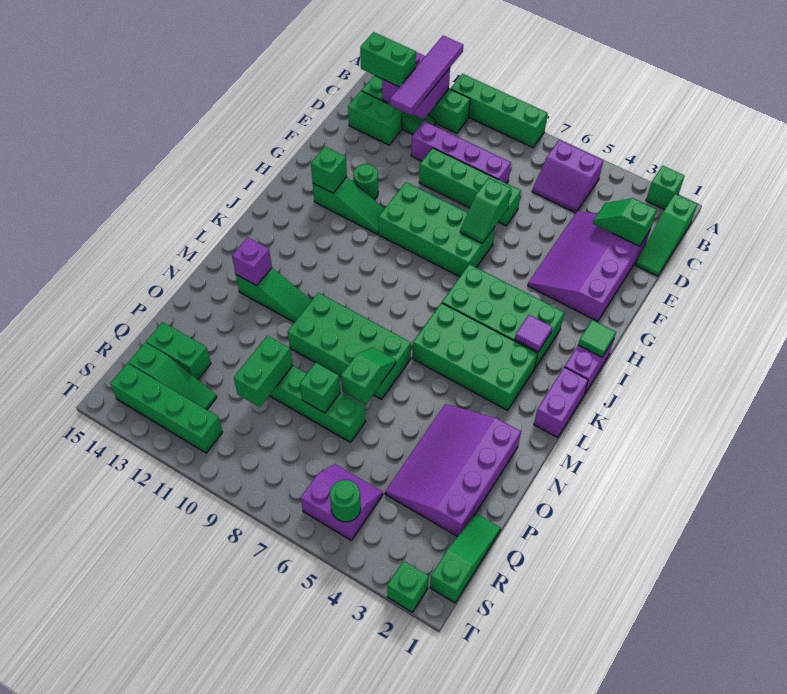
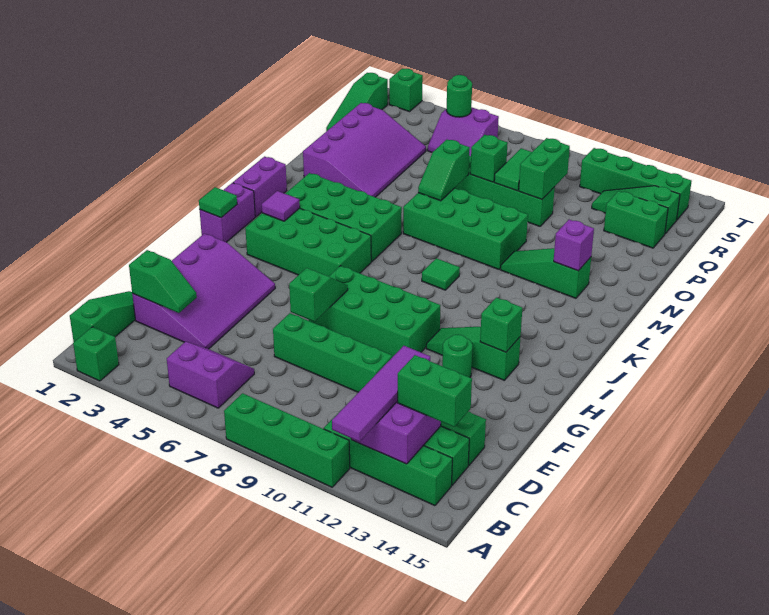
purple 1x4 brick [411,121,511,183] -> none
none -> green 1x1 tile [422,258,460,290]
none -> green 1x2 tile [494,148,532,191]

